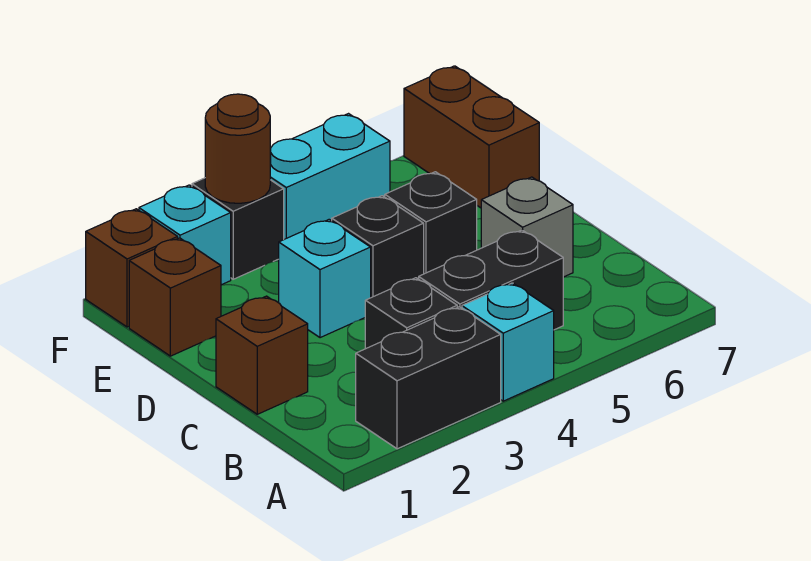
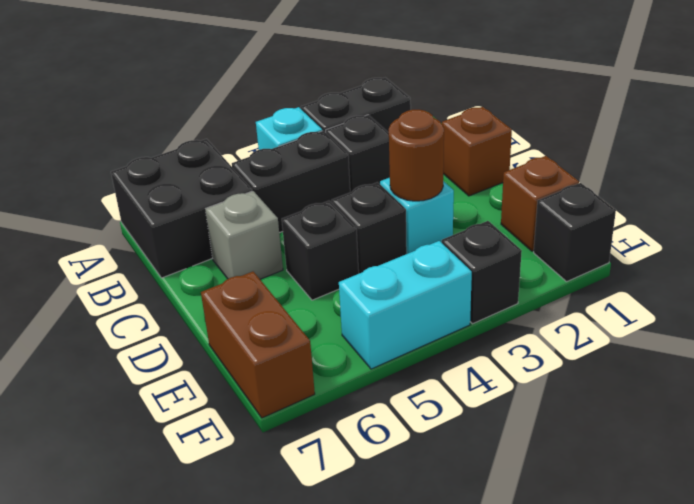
none -> black 2x2 brick [111,139,252,278]
brown 1x1 brick [86,209,178,327] -> black 1x1 brick [534,183,616,282]
cyan 1x1 brick [139,185,231,285] -> none
brown 1x1 round brick [205,94,270,203] -> brown 1x1 round brick moved to [389,110,444,201]

